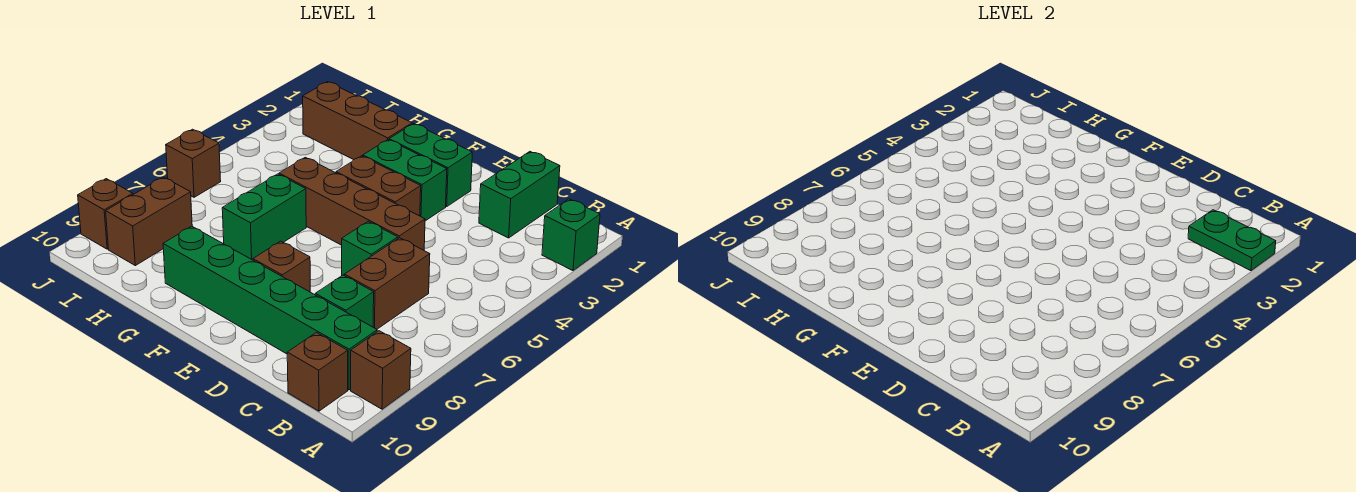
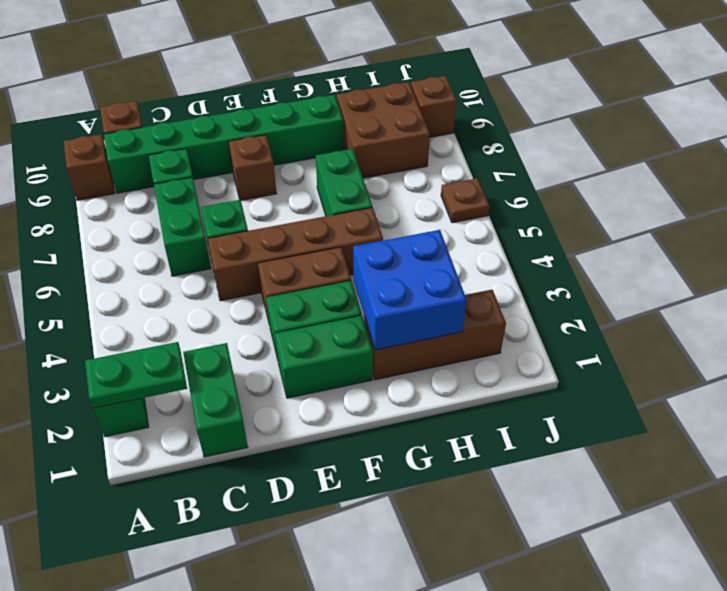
brown 1x2 brick [344,238,430,329] -> green 1x2 brick [154,177,211,276]
none -> blue 2x2 brick [353,230,467,350]
brown 1x2 brick [106,177,192,266] -> brown 2x2 brick [337,82,430,178]
brown 1x1 brick [166,129,221,197] -> brown 1x1 plate [441,178,489,223]

